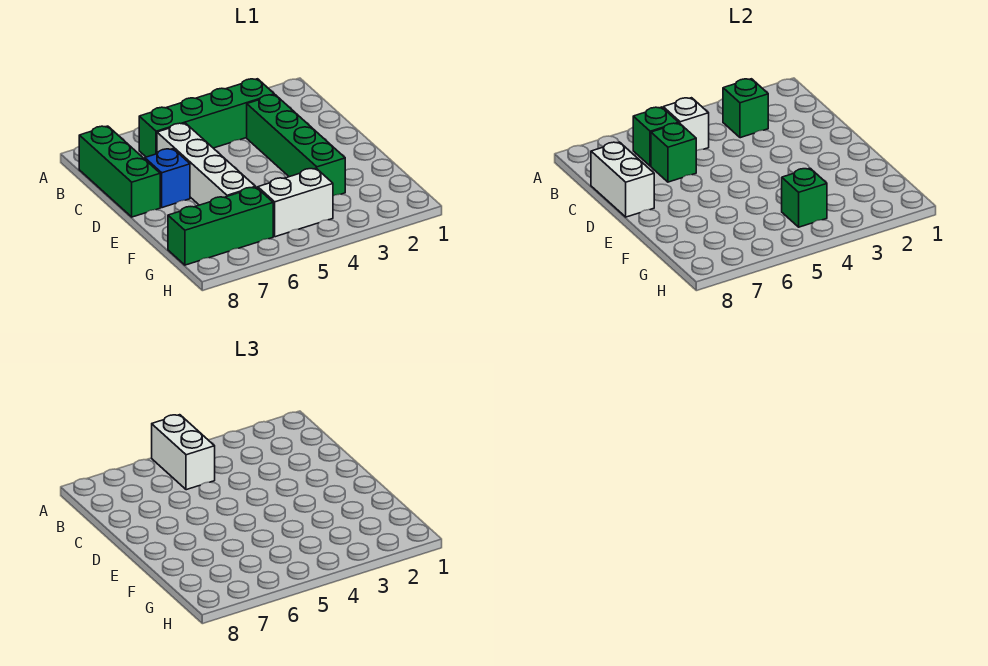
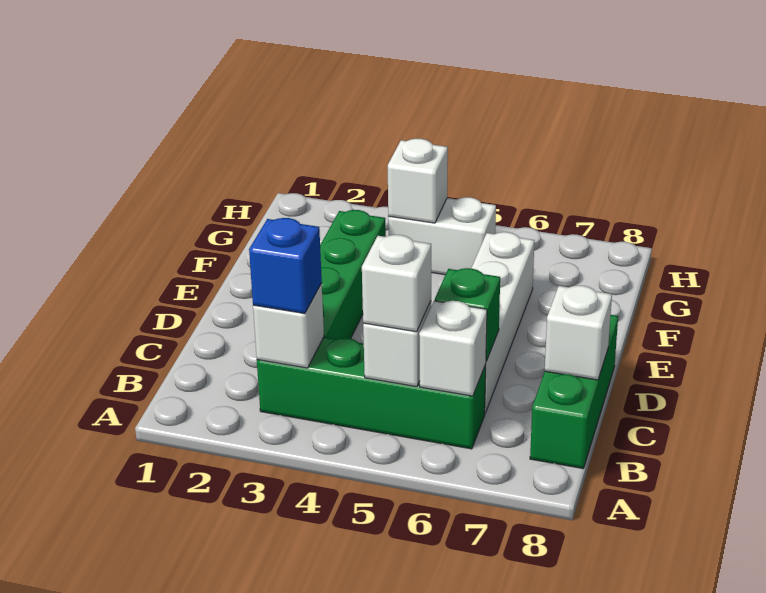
white 1x2 brick [152,415,215,490] -> white 1x1 brick [362,235,431,332]
green 1x1 brick [723,79,768,138] -> white 1x1 brick [253,283,324,368]
green 1x1 brick [633,107,679,166] -> white 1x1 brick [419,301,487,396]
white 1x2 brick [591,142,654,217] -> white 1x1 brick [545,285,612,380]
blue 1x1 brick [145,149,190,208] -> blue 1x1 brick moved to [249,218,322,314]
green 1x1 brick [782,168,827,227] -> white 1x1 brick [388,139,448,223]
green 1x3 brick [168,187,273,265] -> none

